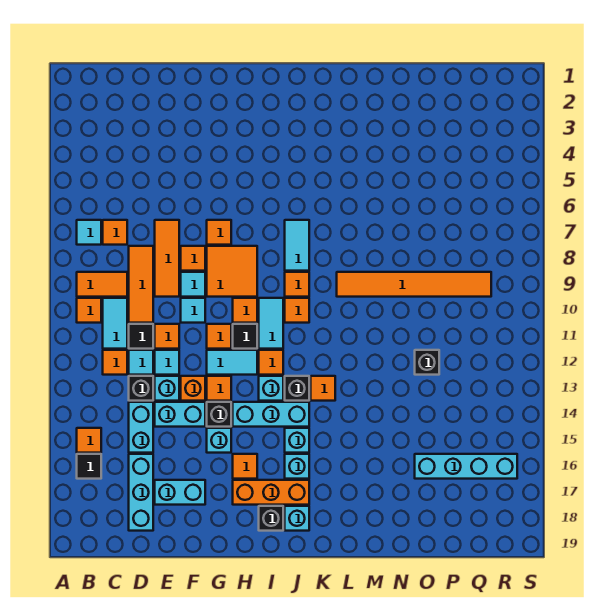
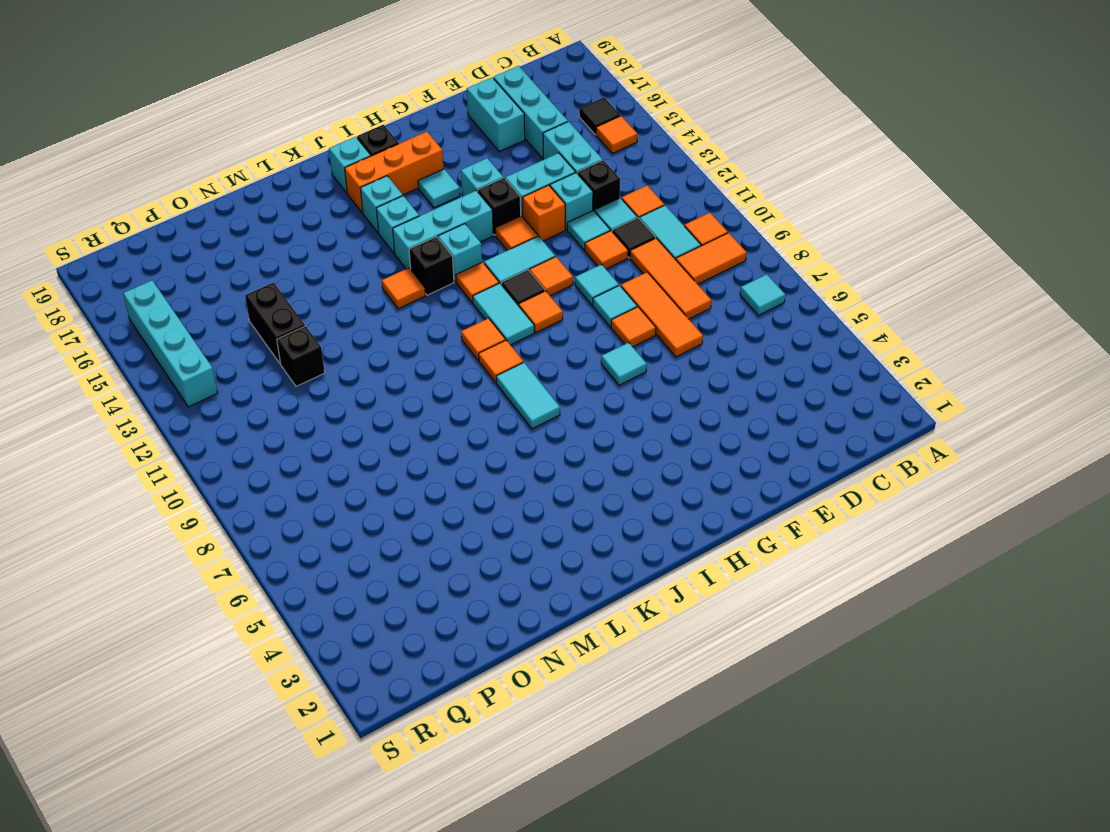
orange 1x1 tile [103,220,127,245] -> none
cyan 1x2 brick [155,480,205,505] -> cyan 1x2 brick turned to [467,78,525,151]
orange 1x1 tile [207,220,231,245] -> cyan 1x1 tile [601,343,647,385]
orange 2x2 tile [207,246,257,297] -> none
orange 1x1 tile [233,454,257,479] -> cyan 1x1 tile [418,169,460,208]
orange 1x6 tile [337,272,491,297] -> none
none -> black 1x2 brick [245,282,305,364]
cyan 1x4 brick [415,454,517,479] -> cyan 1x4 brick turned to [123,280,218,407]

